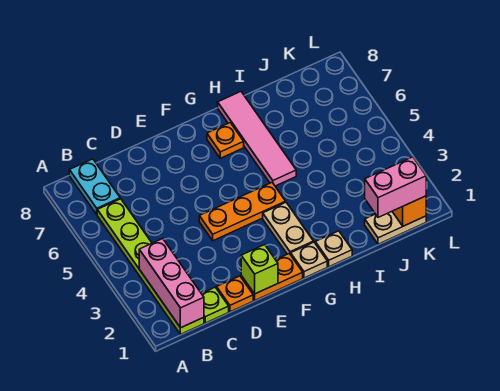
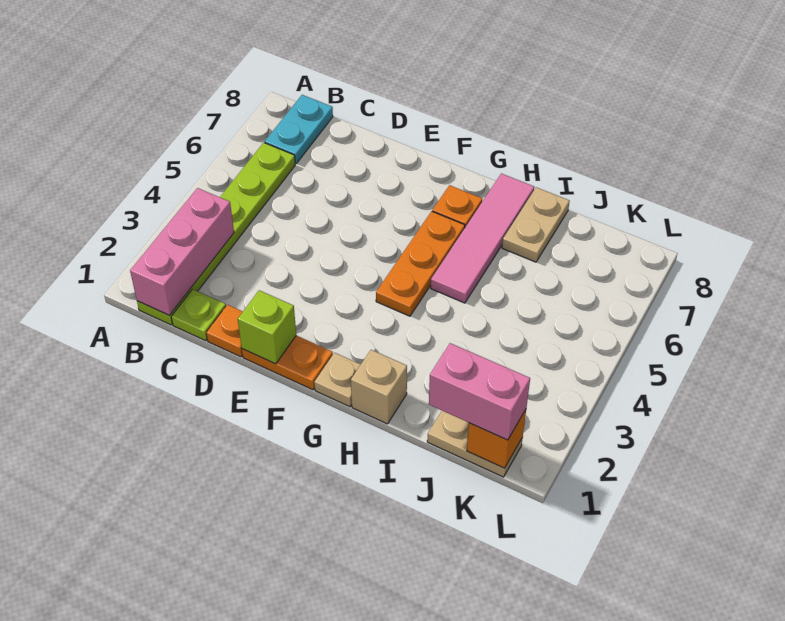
orange 1x3 plate [199,183,286,241] -> orange 1x3 plate turned to [376,211,465,316]
tan 1x2 plate [263,203,314,255] -> tan 1x2 plate moved to [502,187,570,262]
tan 1x1 plate [315,231,352,267] -> tan 1x1 brick [351,350,407,424]

